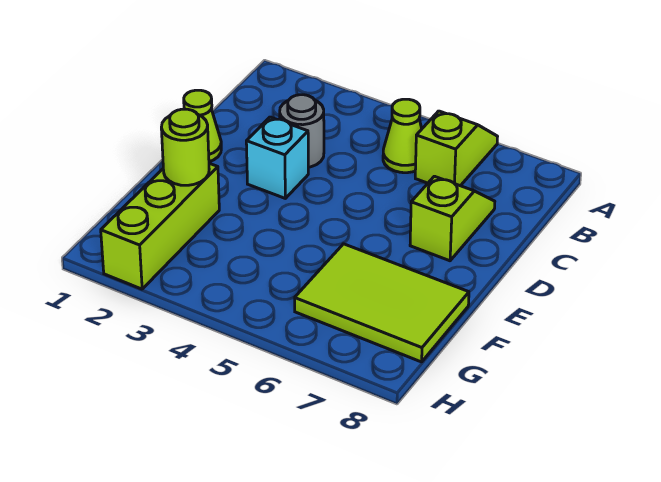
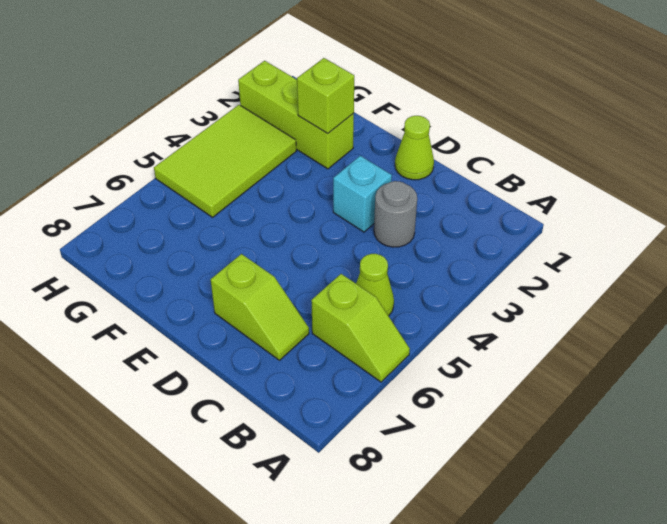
lime 1x1 round brick [161,109,209,185] -> lime 1x1 brick [297,58,354,133]
lime 2x3 tile [295,244,469,362] -> lime 2x3 tile moved to [154,105,296,217]

